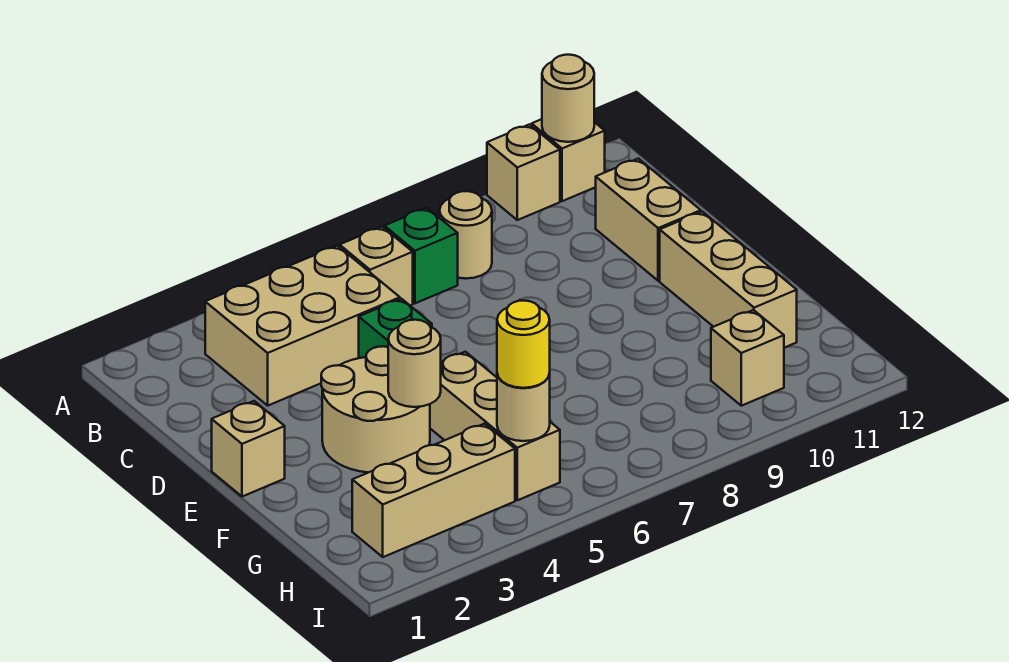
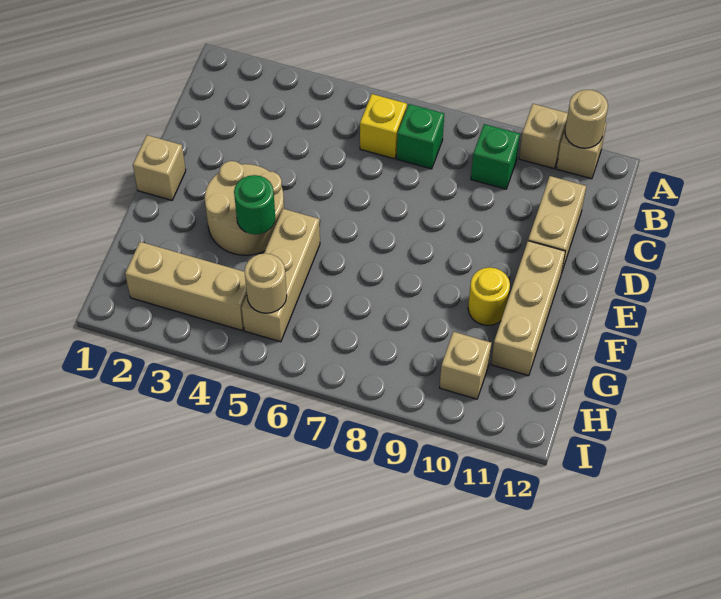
tan 2x3 brick [205,246,400,406] -> none
tan 1x1 brick [340,227,413,305] -> yellow 1x1 brick [360,94,407,159]
tan 1x1 round brick [440,191,492,279] -> none
green 1x1 brick [359,299,432,358] -> green 1x1 brick moved to [471,124,520,189]
tan 1x1 round brick [388,320,441,407] -> green 1x1 round brick [234,175,275,235]
yellow 1x1 round brick [497,301,550,388] -> yellow 1x1 round brick moved to [468,267,510,325]

